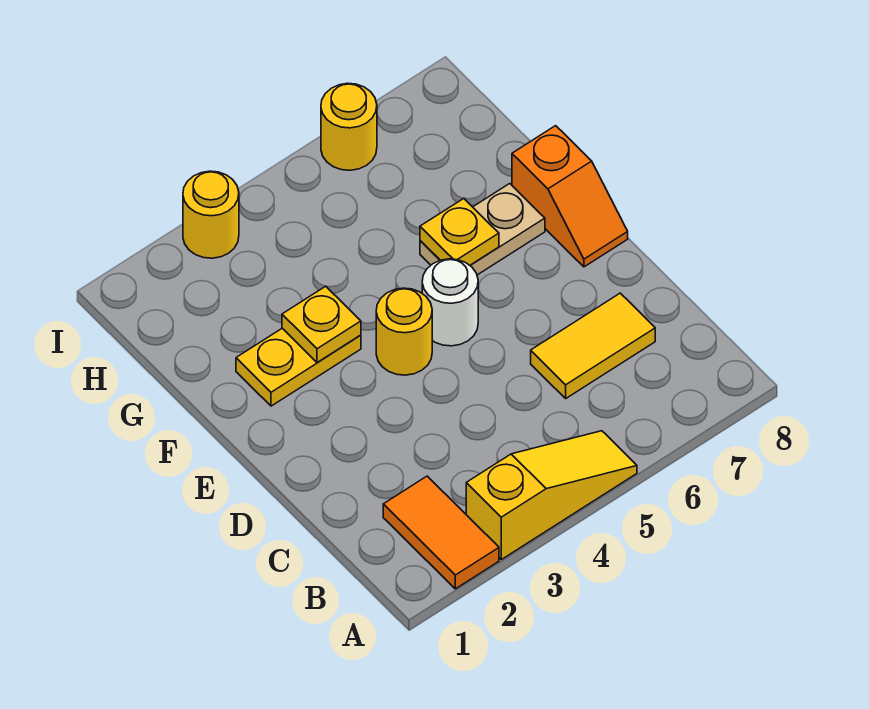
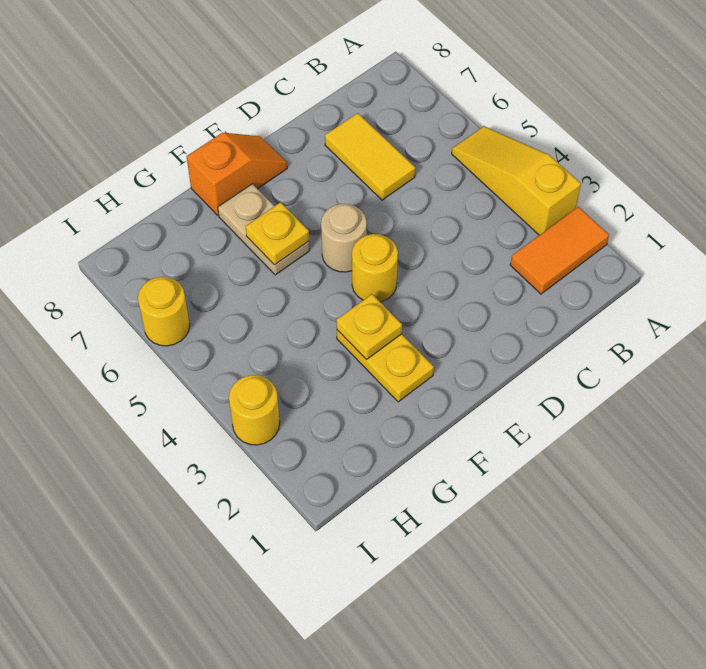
white 1x1 round brick [422,259,478,346] -> tan 1x1 round brick [321,204,367,272]

